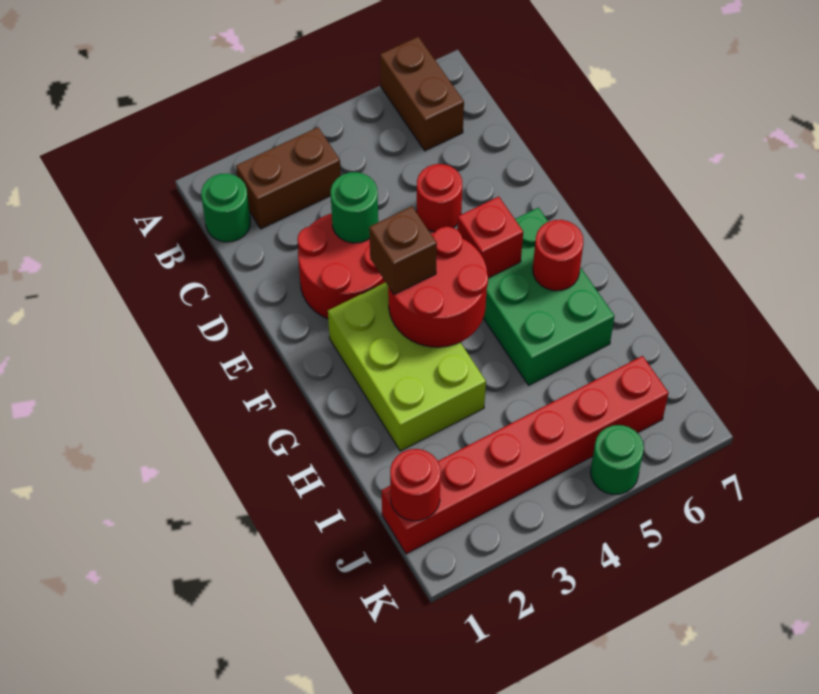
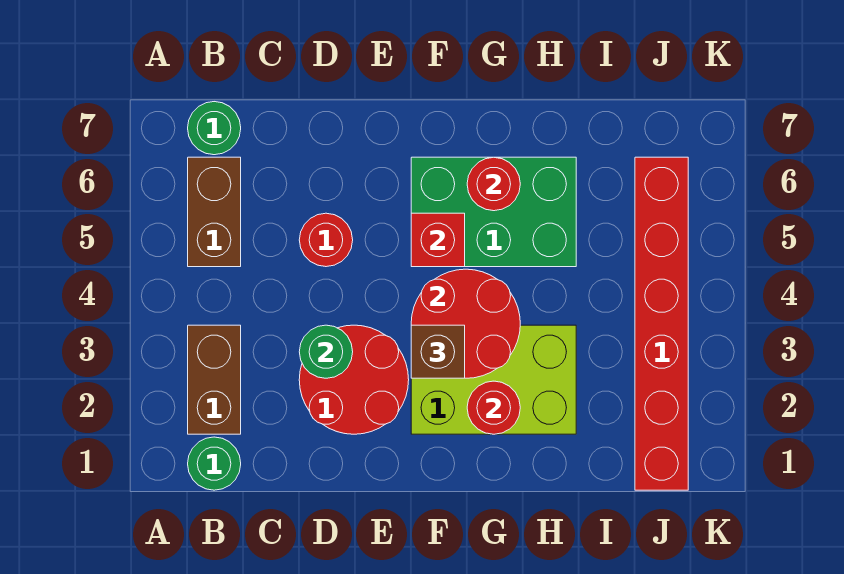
brown 1x2 brick [380,37,464,151] -> brown 1x2 brick turned to [188,157,241,267]
red 1x1 round brick [390,449,441,521] -> red 1x1 round brick moved to [467,381,520,434]
green 1x1 round brick [591,425,644,494] -> green 1x1 round brick moved to [188,102,241,155]

